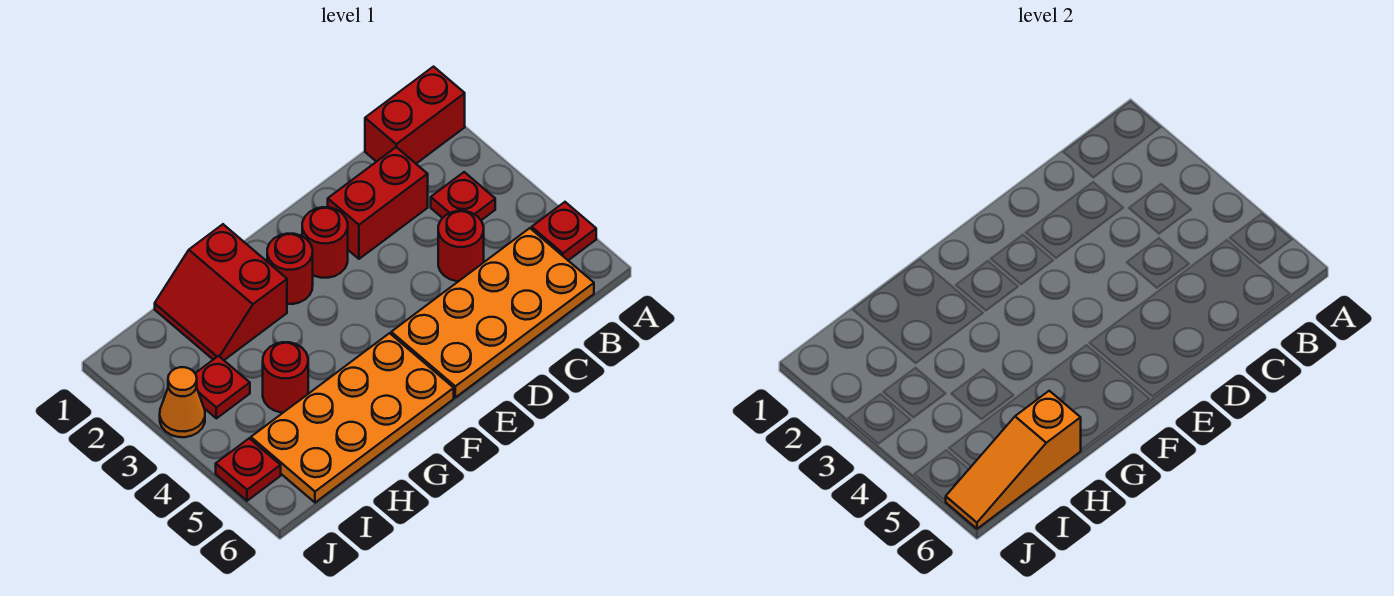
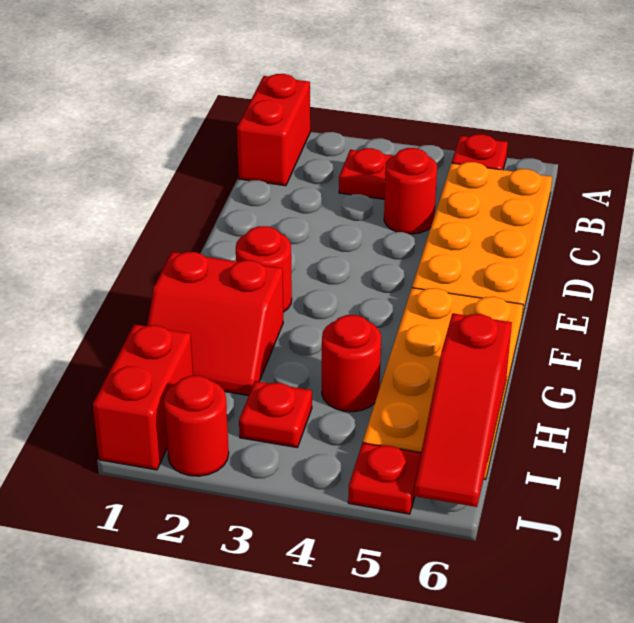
red 1x2 brick [328,147,428,259] -> red 1x2 brick moved to [93,324,193,470]
red 1x1 round brick [302,207,348,278] -> red 1x1 round brick moved to [164,376,229,476]
orange 1x3 slope [946,391,1081,529] -> red 1x3 slope [414,313,512,507]
orange 1x1 cone [160,367,205,437] -> none

